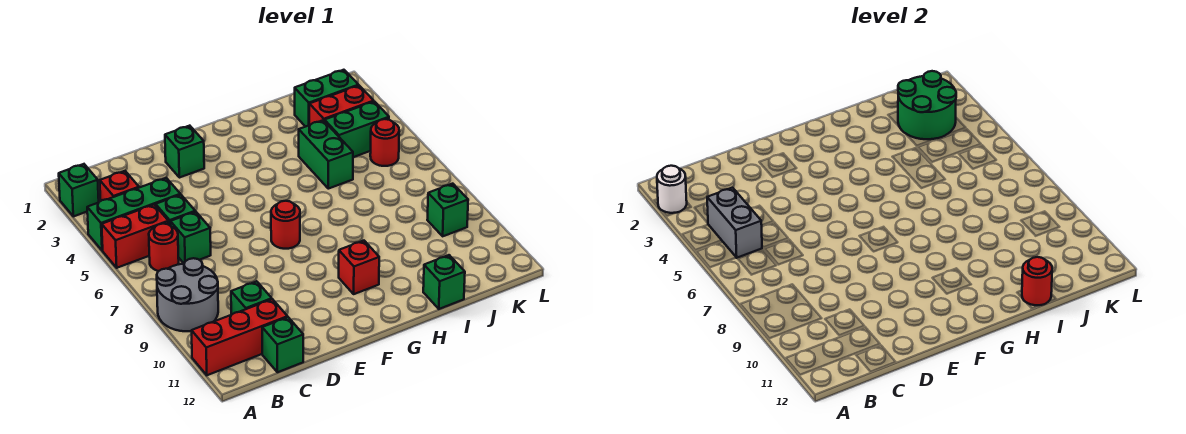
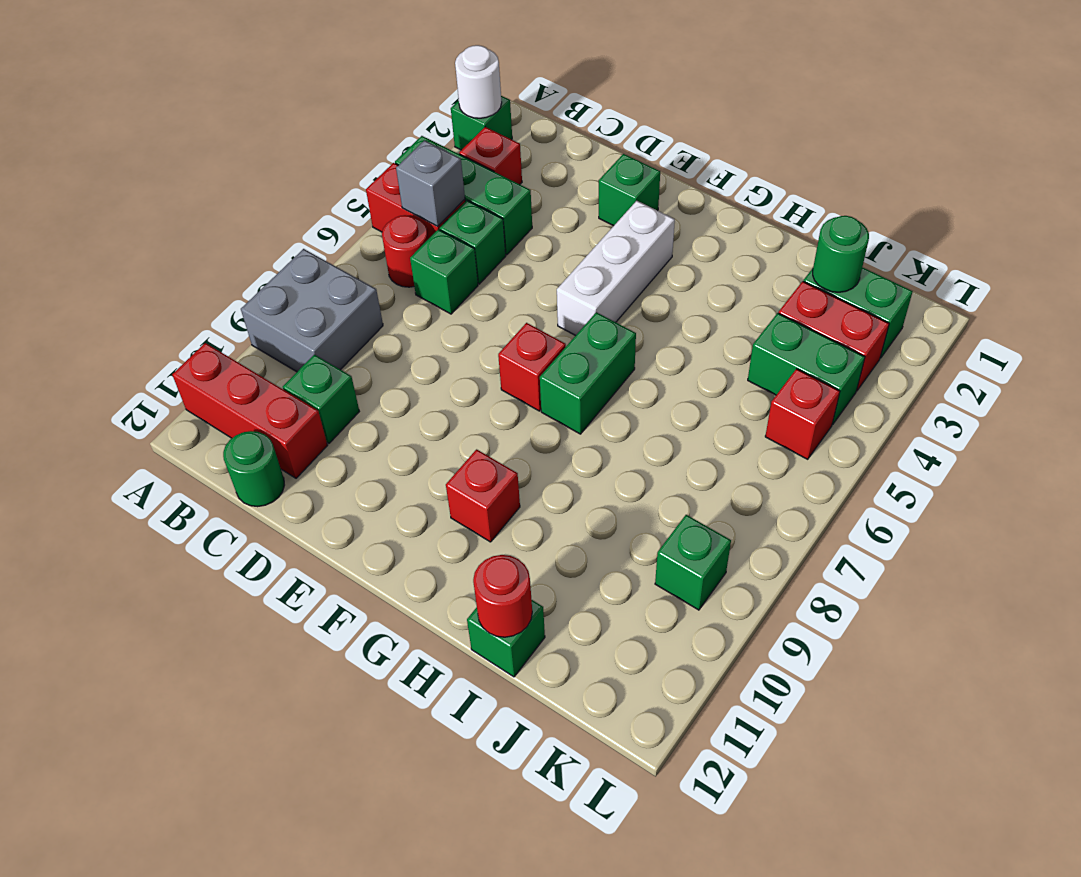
grey 2x2 round brick [157,258,218,331] -> grey 2x2 brick [241,249,383,372]
grey 1x2 brick [707,188,762,258] -> grey 1x1 brick [396,140,465,226]
green 1x1 brick [262,317,303,372] -> green 1x1 round brick [223,431,284,507]
none -> white 1x3 brick [557,201,675,336]
red 1x1 round brick [271,201,300,249] -> red 1x1 brick [498,323,566,411]
green 1x2 brick [299,120,353,189] -> green 1x2 brick moved to [540,312,636,434]
green 2x2 round brick [898,71,956,139] -> green 1x1 round brick [813,216,869,292]
red 1x1 round brick [370,119,399,166] -> red 1x1 brick [765,369,840,459]

